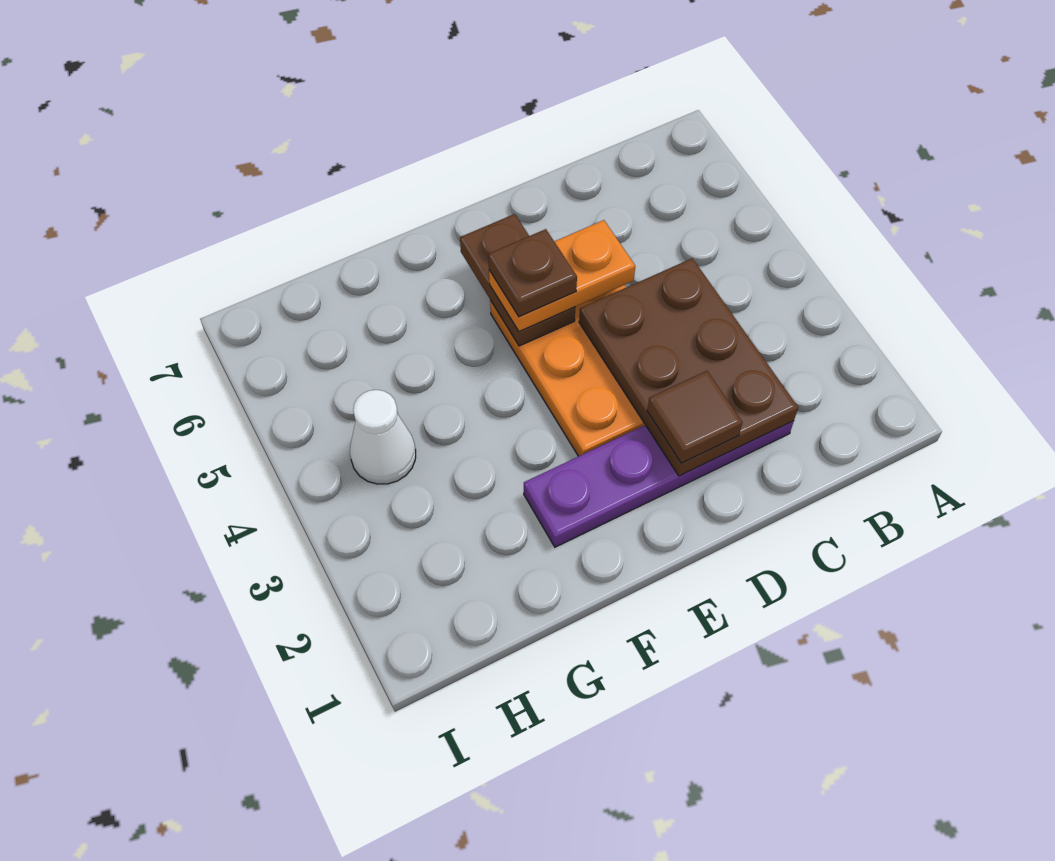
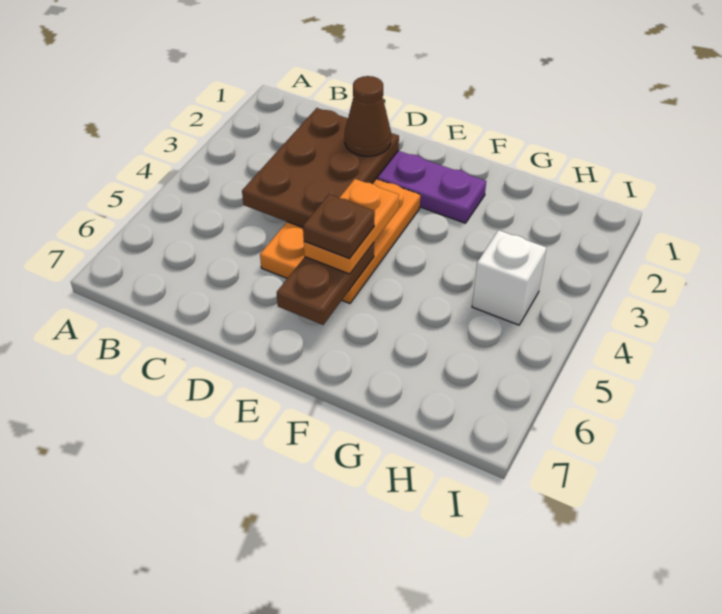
brown 1x1 tile [647,371,742,463] -> brown 1x1 cone [345,76,391,156]
orange 1x2 plate [489,220,635,332] -> orange 1x2 plate turned to [304,179,399,274]
white 1x1 cone [350,390,416,484] -> white 1x1 brick [472,230,547,325]

